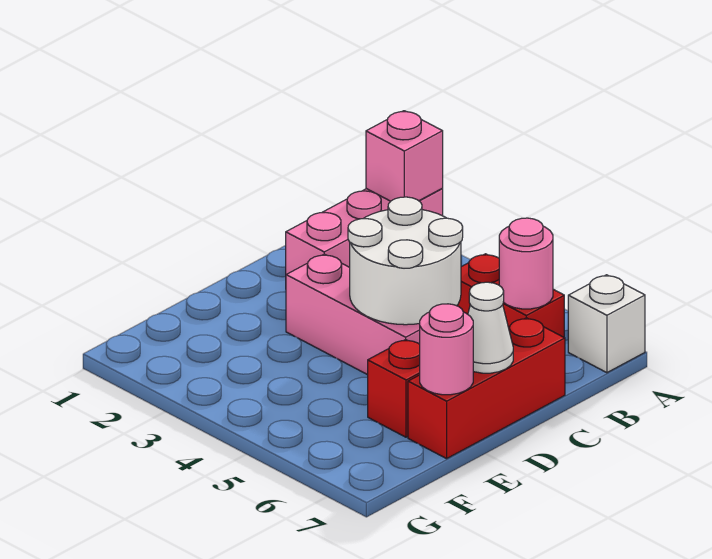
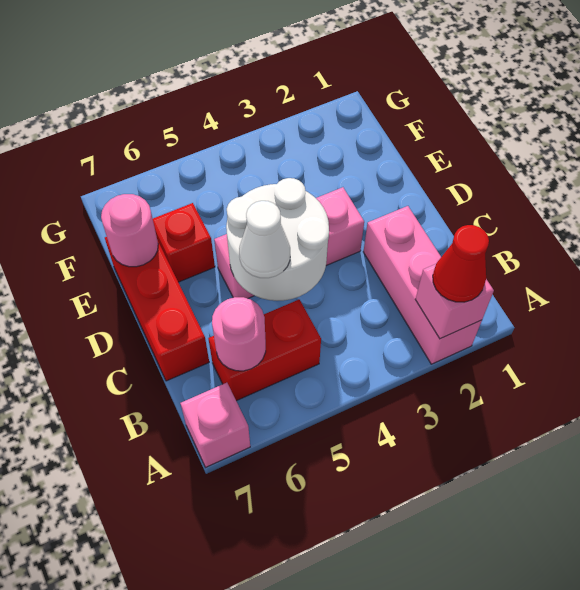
none -> red 1x1 cone [433,225,489,302]
white 1x1 brick [568,275,645,373] -> pink 1x1 brick [180,383,250,467]
white 1x1 cone [468,282,513,373] -> white 1x1 cone moved to [239,201,290,278]

